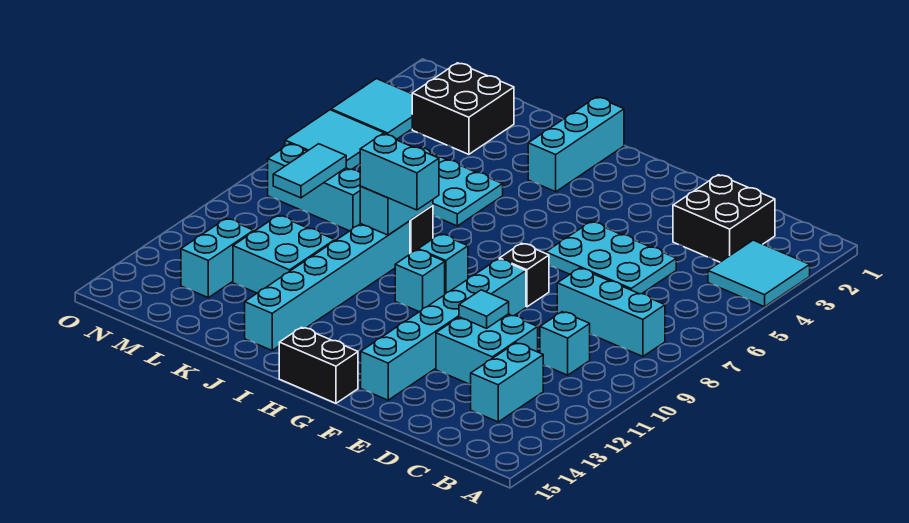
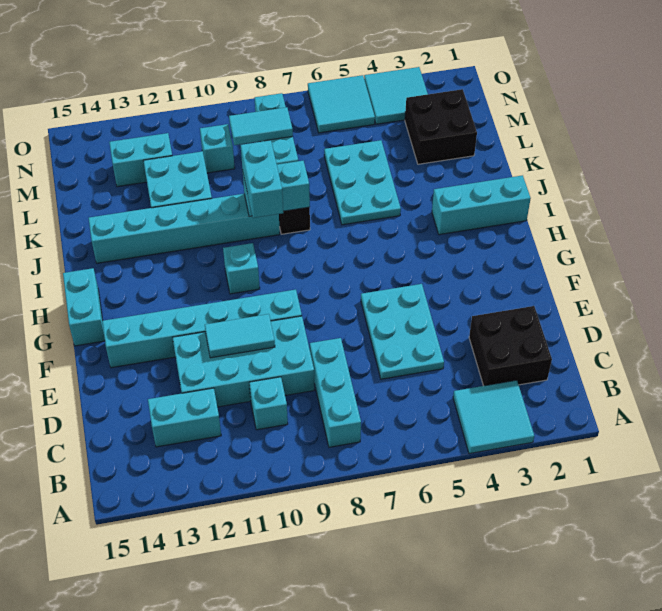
cyan 2x2 brick [436,314,538,385] -> cyan 2x4 brick [173,316,314,407]
cyan 1x1 tile [459,290,509,328] -> cyan 1x2 tile [205,314,275,358]
black 1x1 brick [499,243,549,307] -> none
black 1x2 brick [279,327,358,403] -> cyan 1x2 brick [63,268,105,346]
cyan 1x1 brick [418,234,468,294] -> cyan 1x1 brick moved to [200,124,235,173]

